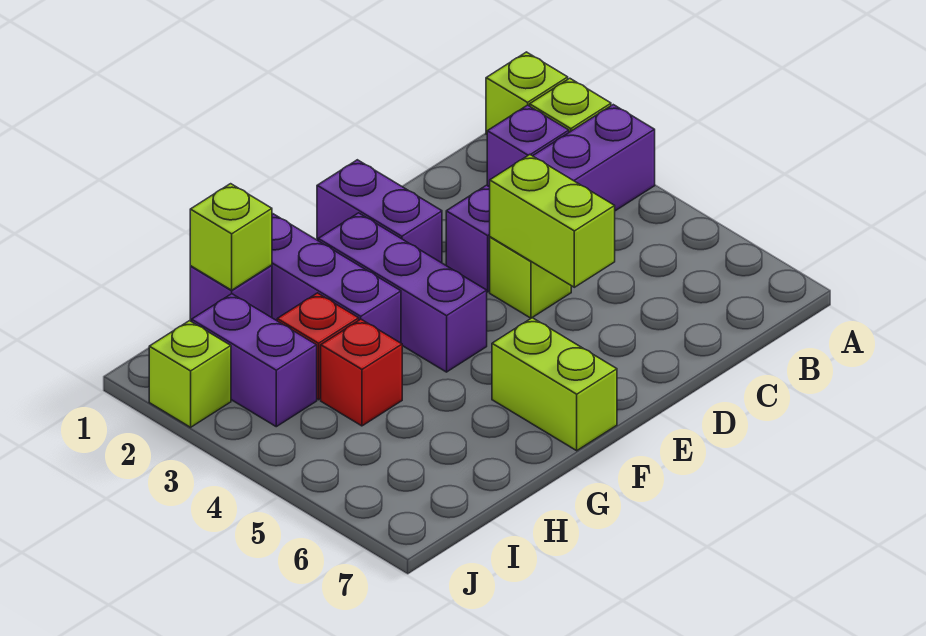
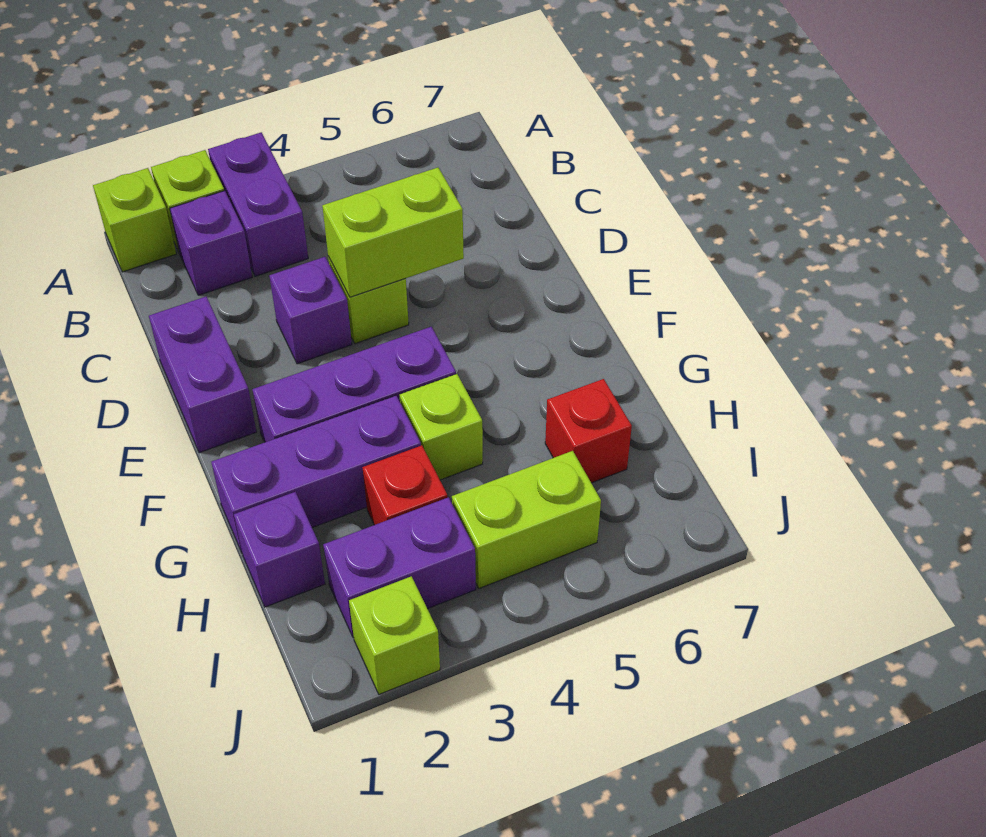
purple 1x2 brick [317,160,442,263] -> purple 1x2 brick turned to [149,297,257,453]
lime 1x2 brick [492,318,617,451] -> lime 1x2 brick moved to [452,451,601,588]
lime 1x1 brick [190,184,272,290] -> lime 1x1 brick moved to [400,374,483,480]
red 1x1 brick [321,319,402,426] -> red 1x1 brick moved to [545,379,632,483]

